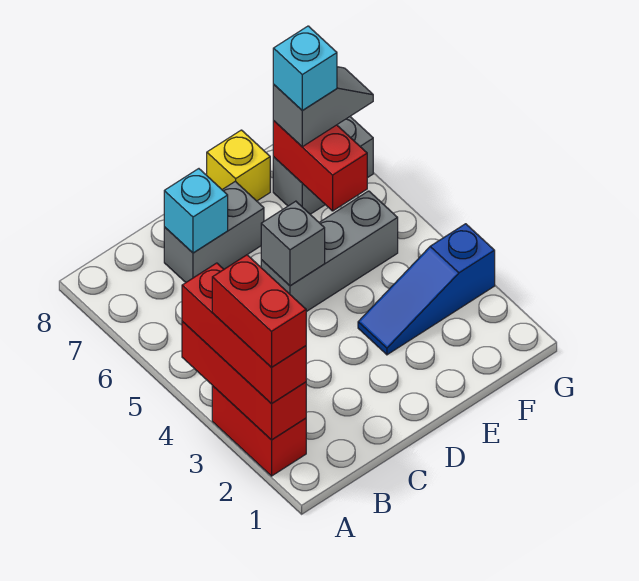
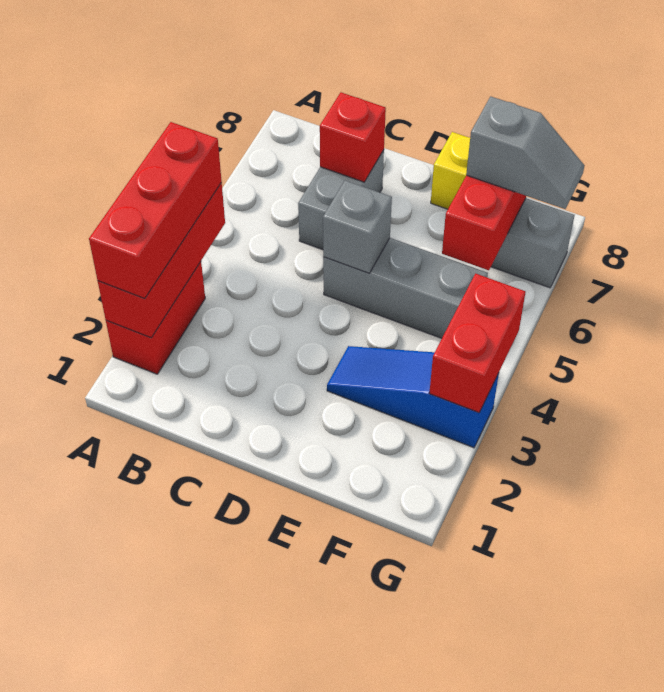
red 1x2 brick [212,255,306,368] -> red 1x2 brick moved to [429,274,525,412]
grey 1x2 brick [164,181,264,282] -> grey 1x2 brick turned to [298,150,384,250]
cyan 1x1 brick [164,169,228,253] -> red 1x1 brick [320,93,386,182]
cyan 1x1 brick [273,26,337,111] -> none

